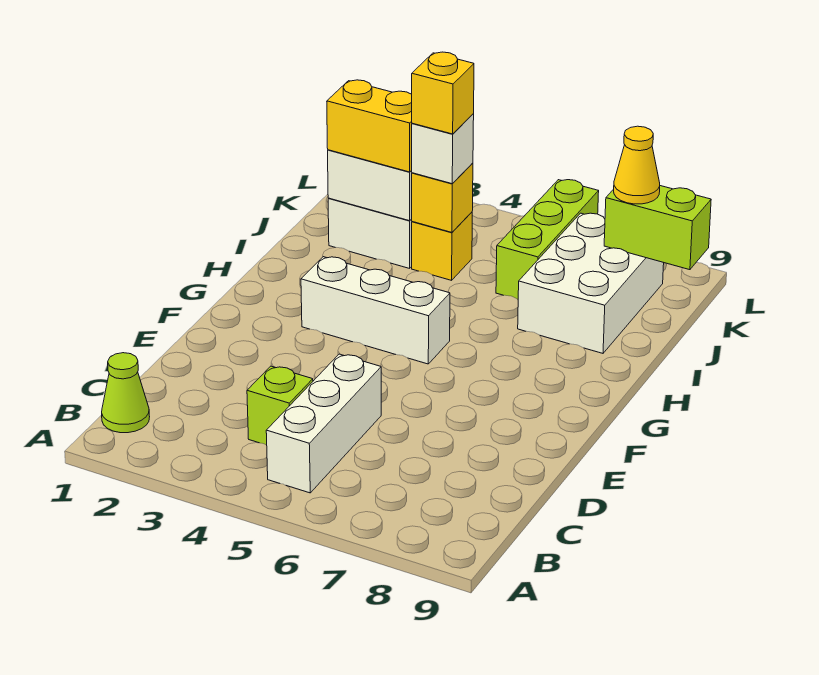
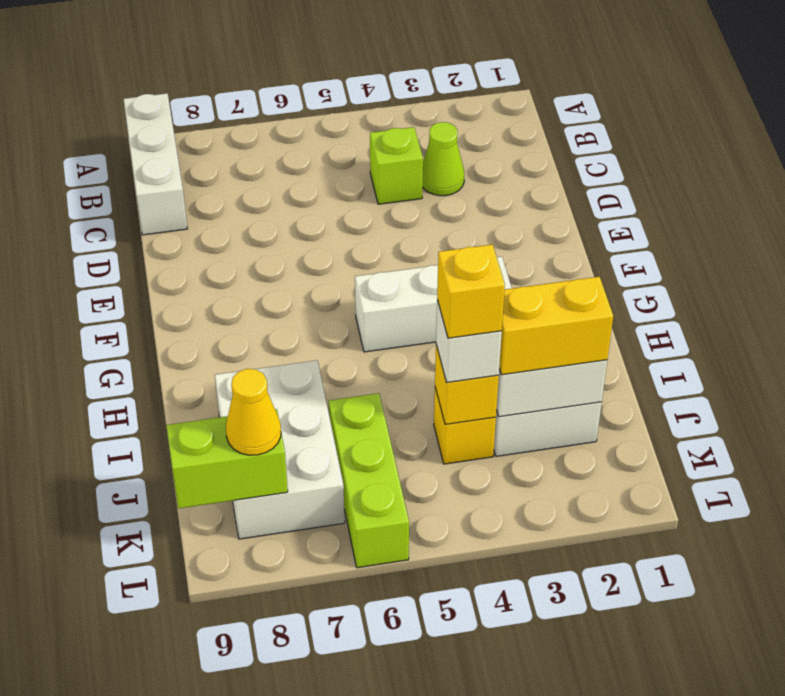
lime 1x1 cone [102,353,150,433] -> lime 1x1 cone moved to [423,122,464,196]
white 1x3 brick [266,354,381,493] -> white 1x3 brick moved to [123,93,187,235]

